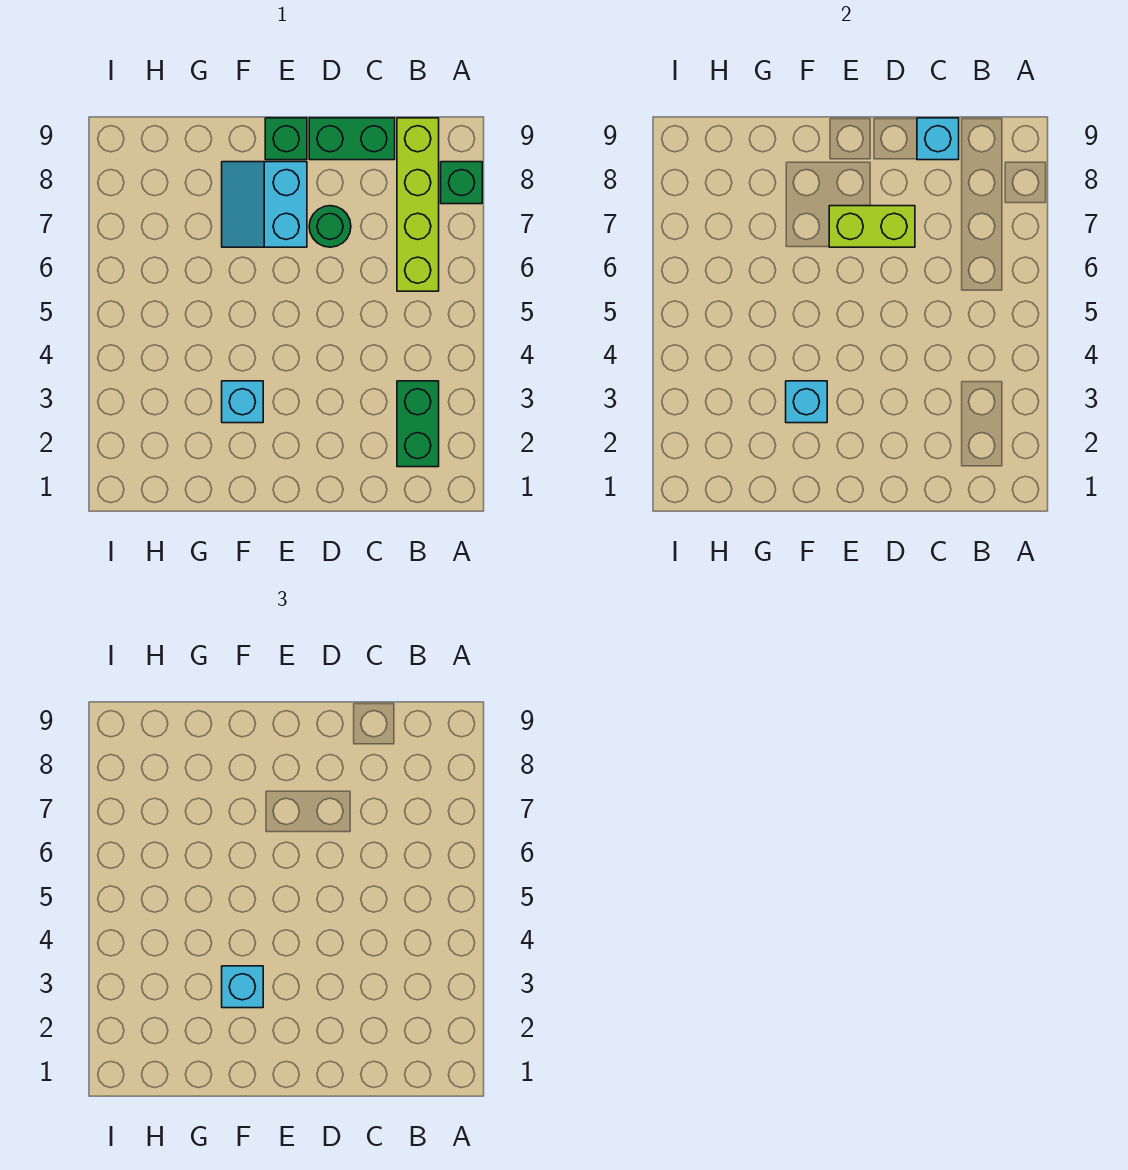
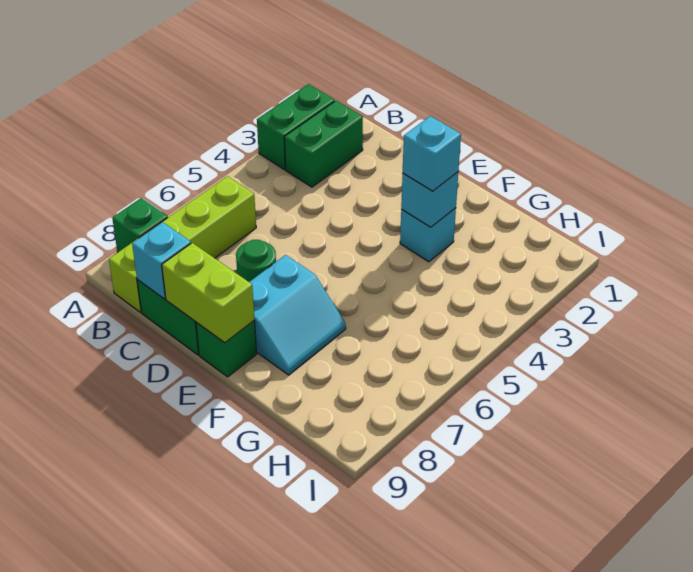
none -> green 1x2 brick [257,84,335,169]
lime 1x2 brick [829,206,915,247] -> lime 1x2 brick moved to [162,243,254,343]

